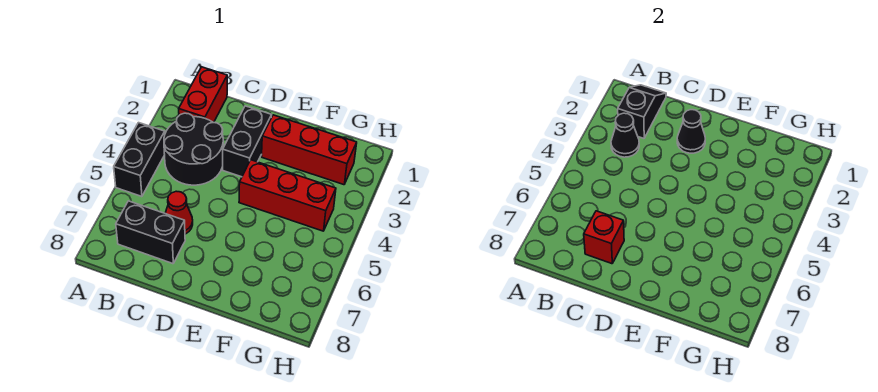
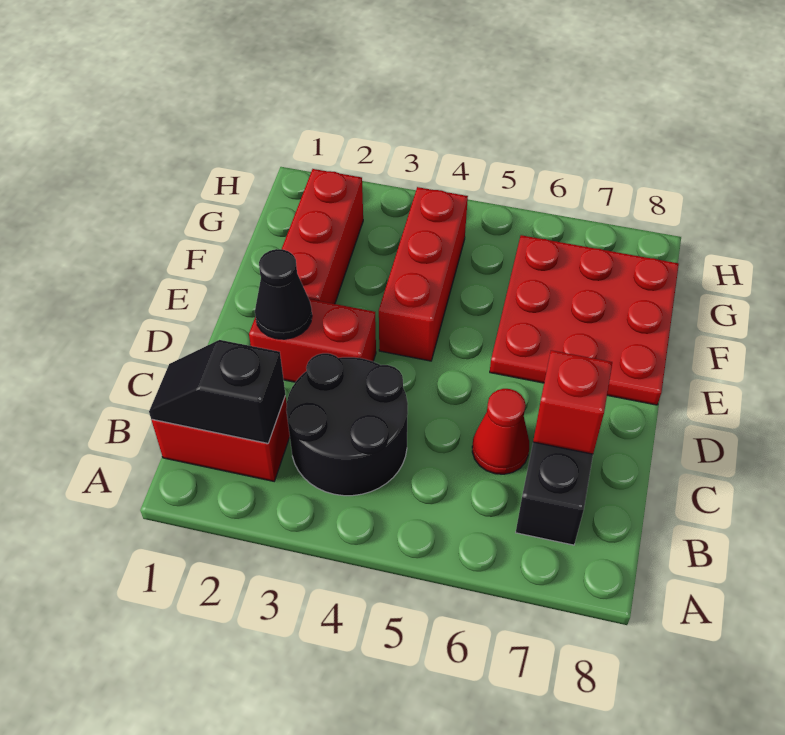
black 1x2 brick [114,123,165,197] -> none
black 1x1 cone [611,113,639,157] -> none
black 1x2 brick [223,106,272,177] -> red 1x2 brick [249,299,376,382]
none -> red 3x3 plate [490,235,679,405]

